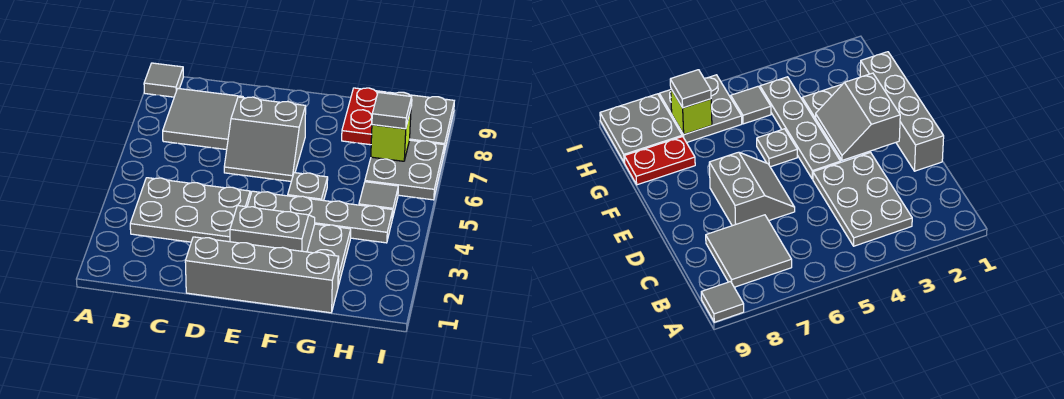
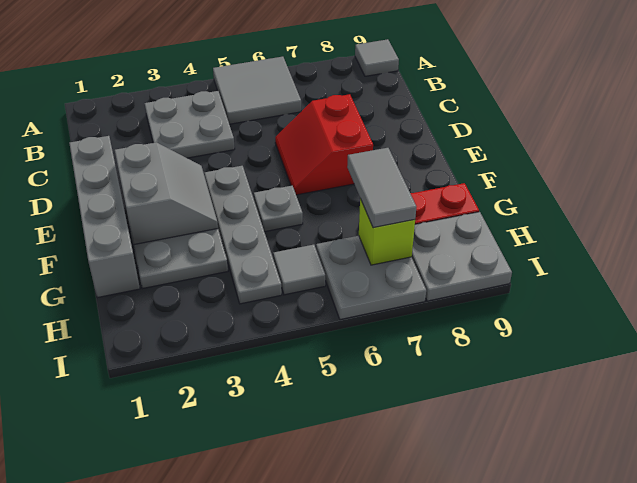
grey 2x3 plate [130,178,250,242] -> grey 2x2 plate [145,91,235,158]
grey 2x2 tile [163,89,243,150] -> grey 2x2 tile moved to [213,57,301,124]
grey 2x2 slope [224,97,306,181] -> red 2x2 slope [275,94,373,195]
grey 1x1 tile [372,92,412,129] -> grey 1x2 tile [347,148,416,228]

